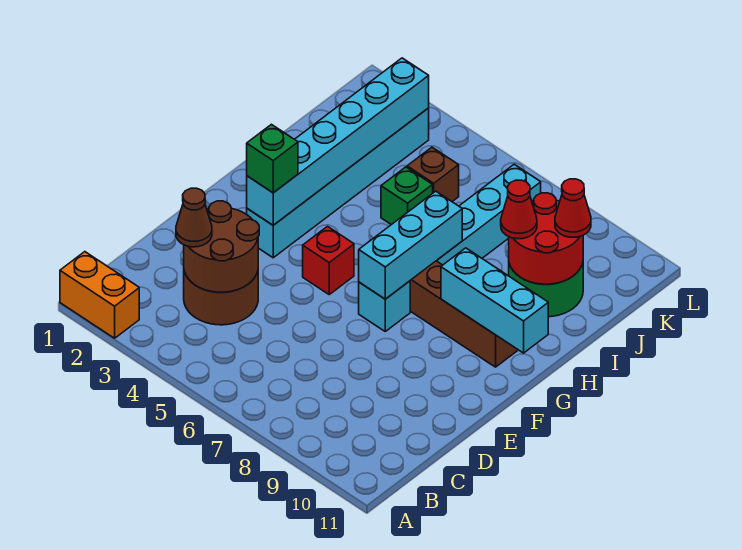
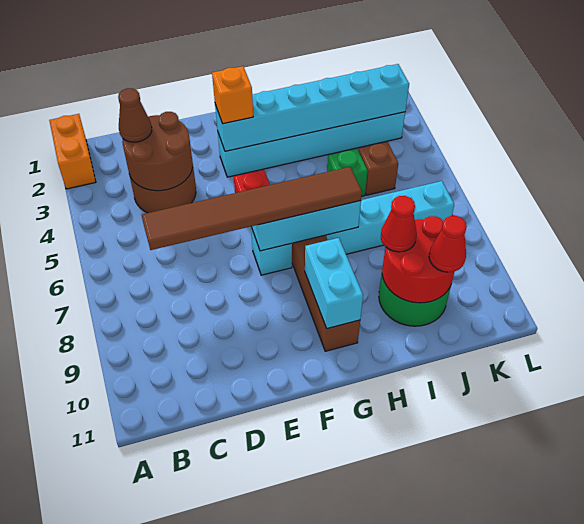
none -> brown 1x6 tile [142,167,362,250]
green 1x1 brick [247,124,298,193] -> orange 1x1 brick [212,66,253,124]
cyan 1x3 brick [441,248,548,353] -> cyan 1x2 brick [305,238,363,329]

